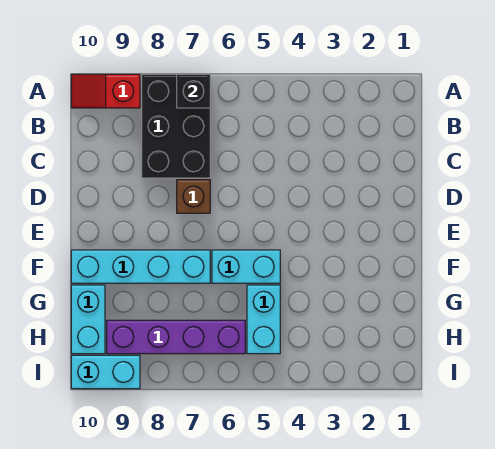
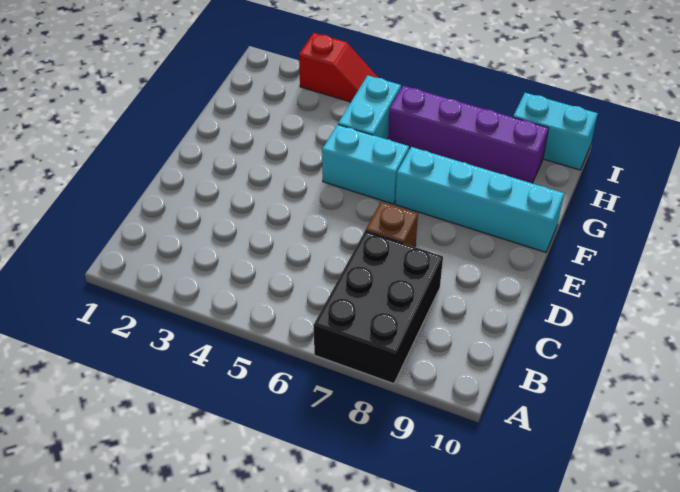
black 1x1 brick [177,74,210,108] -> none
red 1x2 slope [71,74,140,108] -> red 1x2 slope moved to [299,33,378,102]
cyan 1x2 brick [71,285,105,354] -> none

